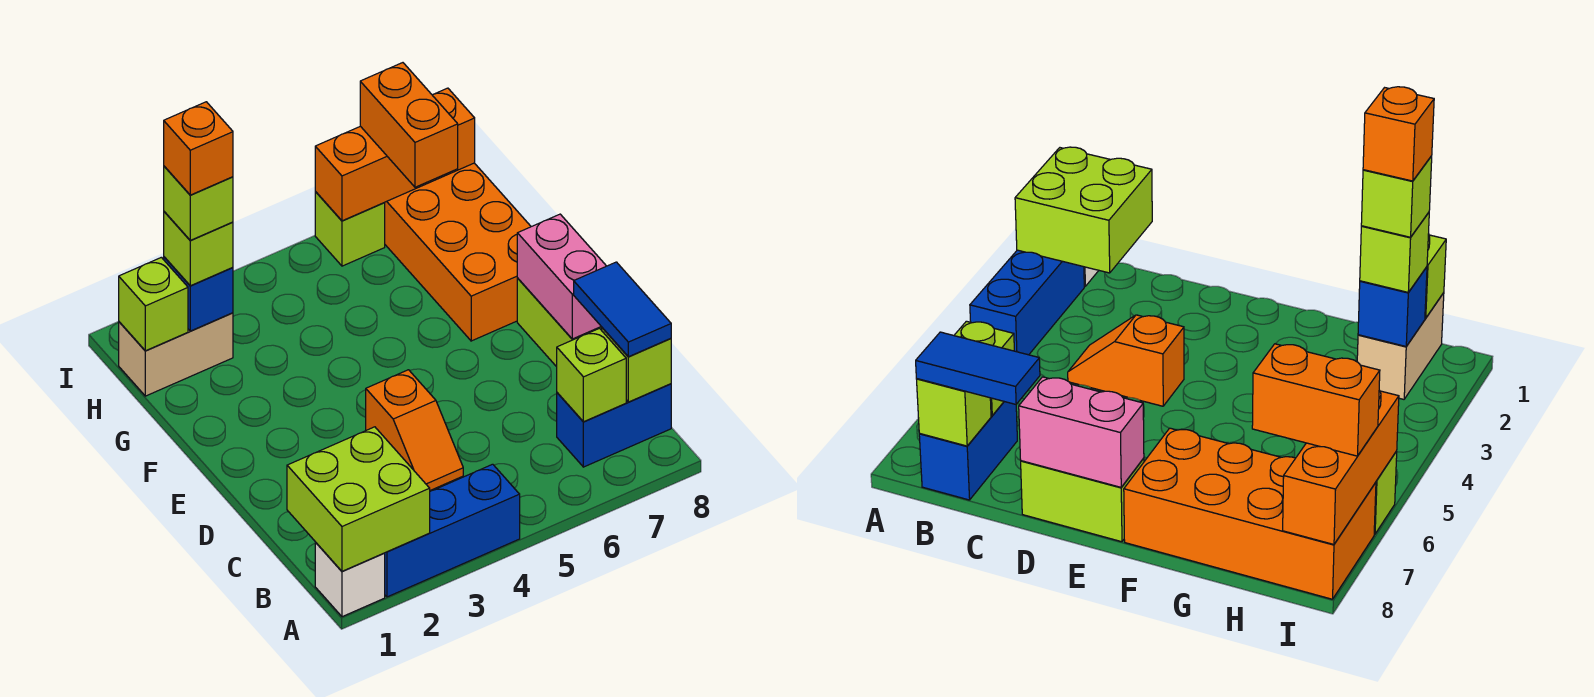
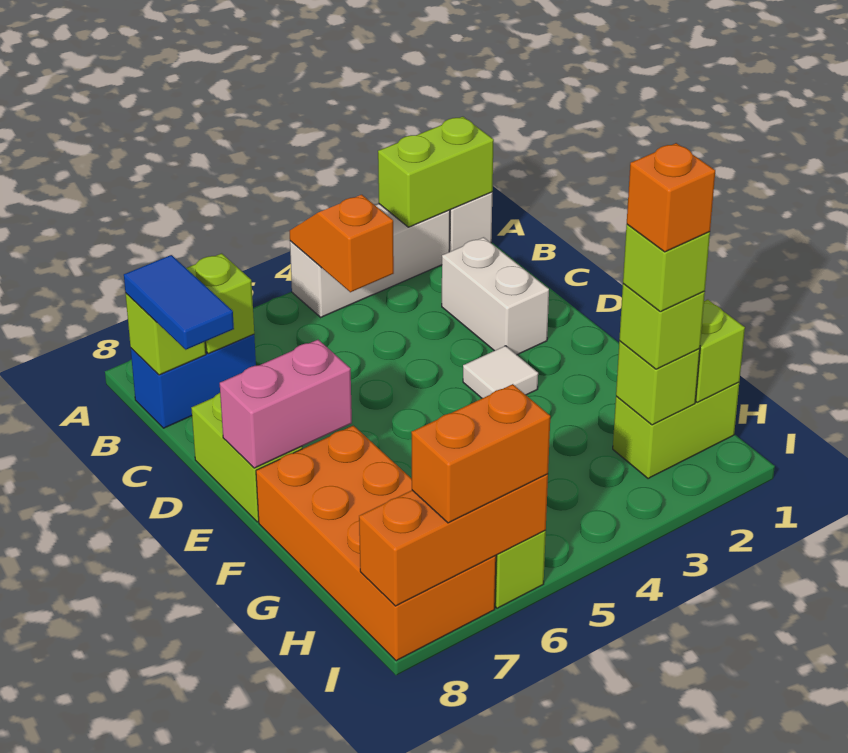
lime 2x2 brick [287,427,430,571] -> lime 1x2 brick [378,117,494,227]
blue 1x3 brick [385,464,520,597] -> white 1x3 brick [290,204,450,317]
none -> white 1x2 brick [442,237,549,355]
orange 1x2 slope [366,370,463,490] -> orange 1x2 slope moved to [290,195,394,292]
pink 1x2 brick [517,214,606,339] -> pink 1x2 brick turned to [220,340,352,468]
none -> white 1x1 tile [463,346,538,398]
tan 1x2 brick [119,313,233,396] -> lime 1x2 brick [613,382,739,479]
blue 1x1 brick [164,257,233,331] -> lime 1x1 brick [616,341,700,425]
orange 1x2 brick [360,63,458,187] -> orange 1x2 brick turned to [411,384,550,523]

